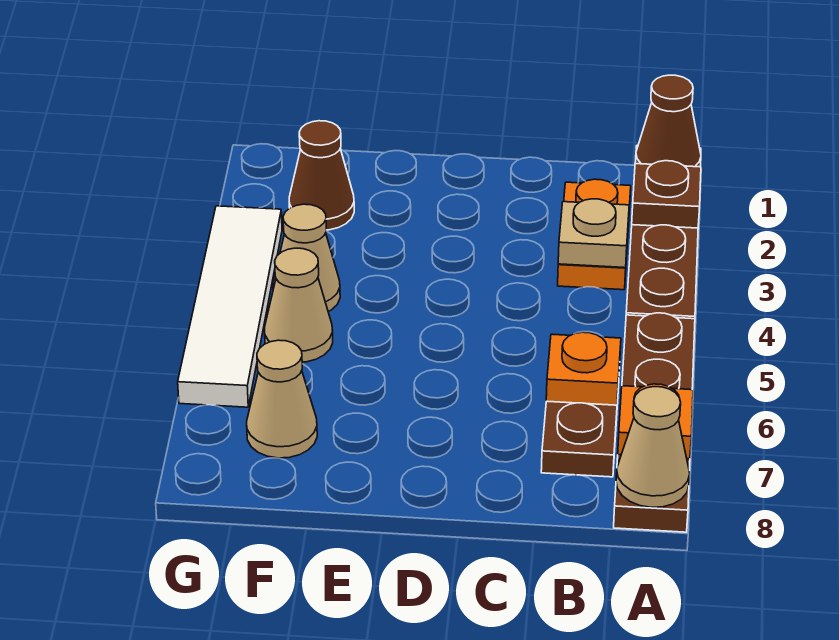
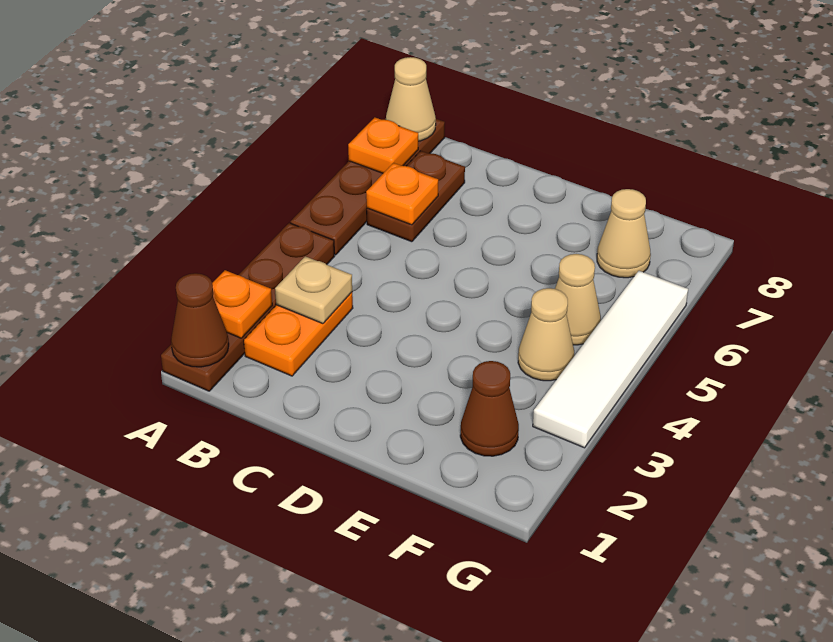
brown 1x1 plate [632,161,701,228] -> orange 1x1 plate [212,270,272,338]

